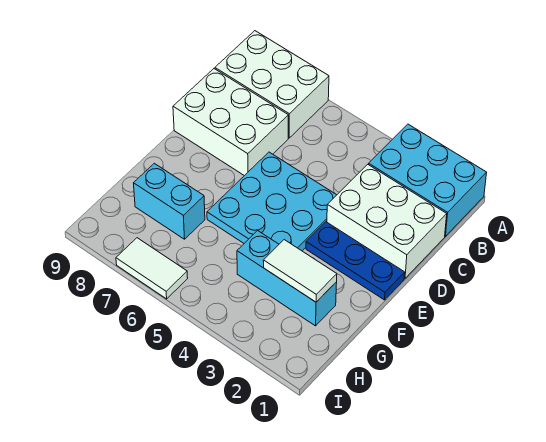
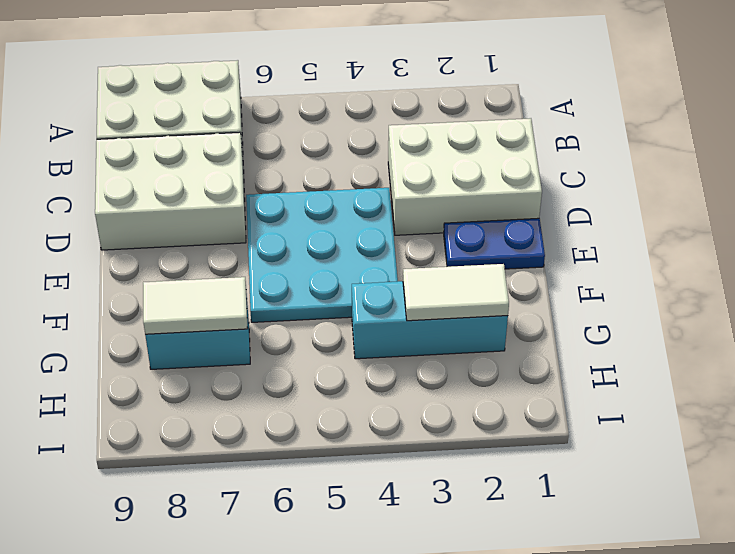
cyan 2x3 brick [369,124,487,236] -> none
blue 1x3 plate [306,222,405,300] -> blue 1x2 plate [444,218,545,269]
white 1x2 tile [116,238,188,299] -> white 1x2 tile moved to [143,277,248,335]

